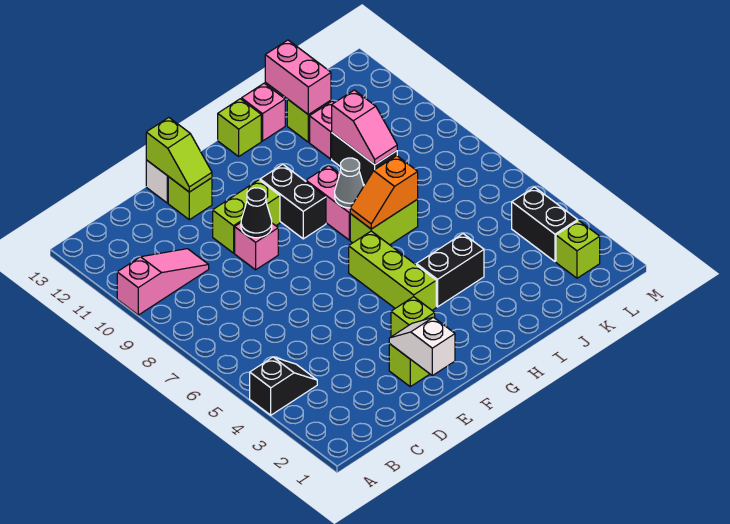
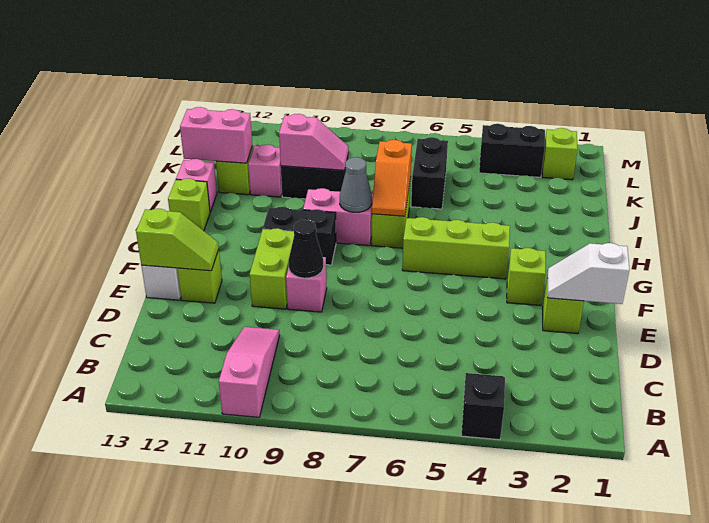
black 1x2 brick [417,234,484,307] -> black 1x2 brick moved to [411,137,448,209]

